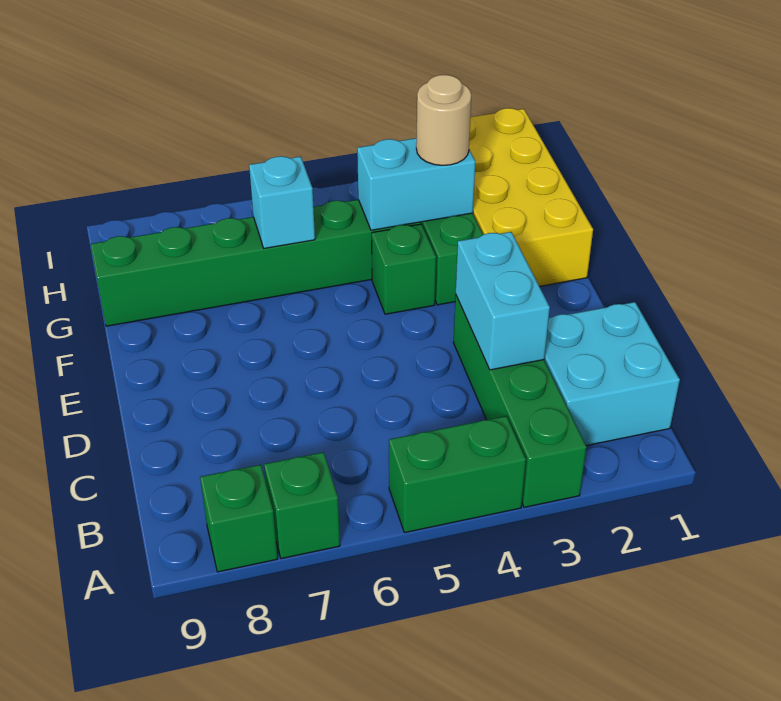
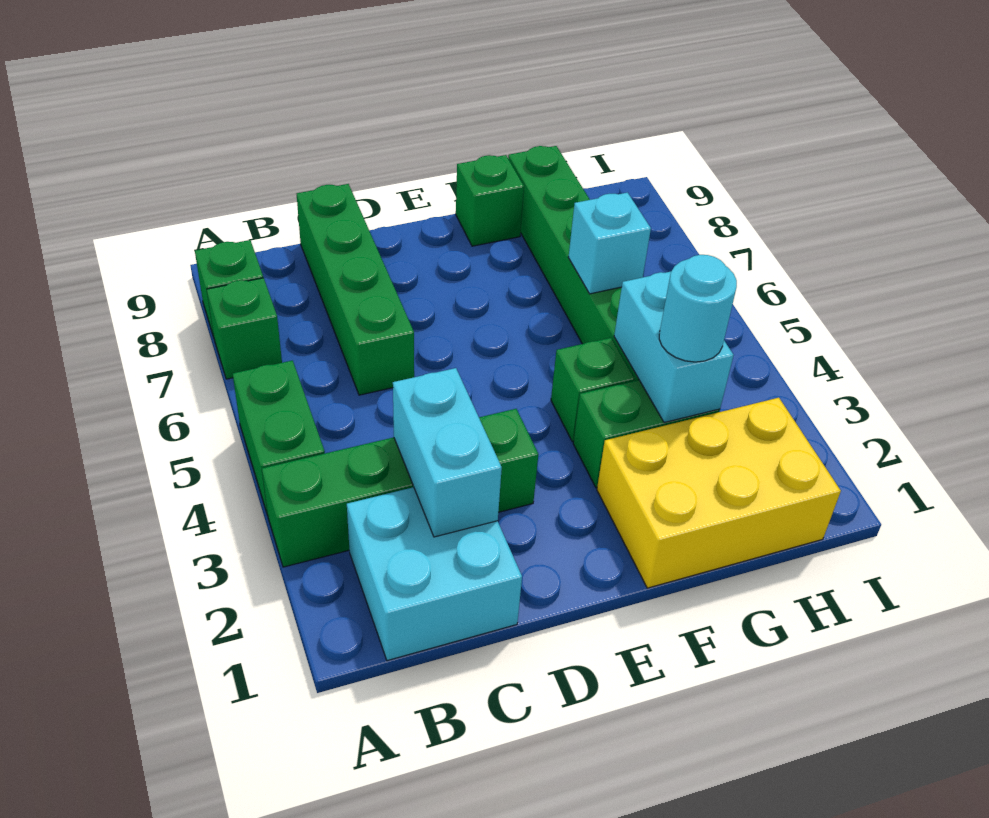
cyan 1x2 brick [456,232,550,370] -> cyan 1x2 brick turned to [393,368,502,537]
none -> green 1x4 brick [297,184,414,395]
yellow 2x4 brick [469,108,593,286] -> yellow 2x3 brick [597,398,841,588]
none -> green 1x1 brick [456,155,524,246]
tan 1x1 round brick [416,75,471,165] -> cyan 1x1 round brick [659,255,737,362]

